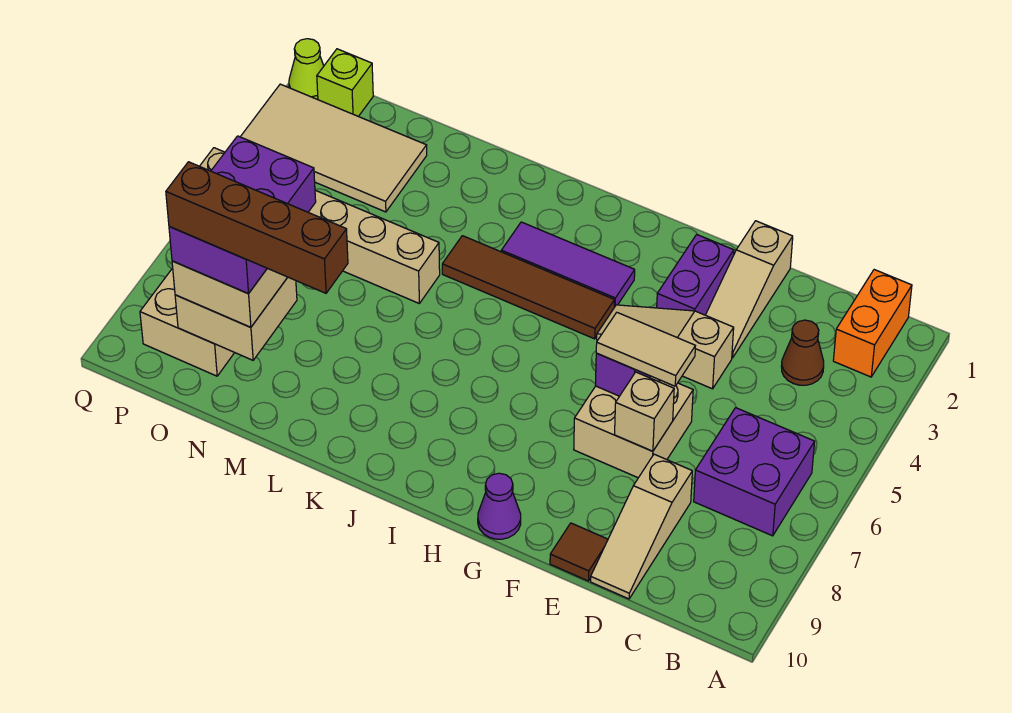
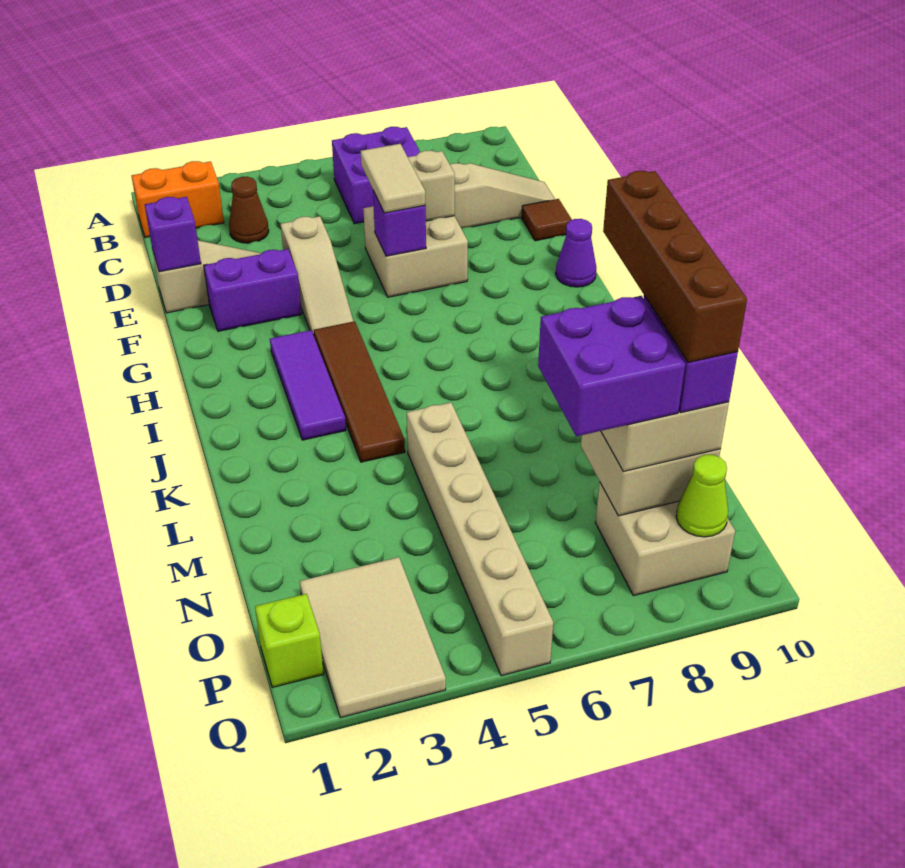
none -> purple 1x1 brick [145,197,201,272]
tan 2x4 tile [241,84,427,212] -> tan 2x3 tile [300,557,446,718]
lime 1x1 cone [289,39,324,100] -> lime 1x1 cone moved to [676,455,728,537]

